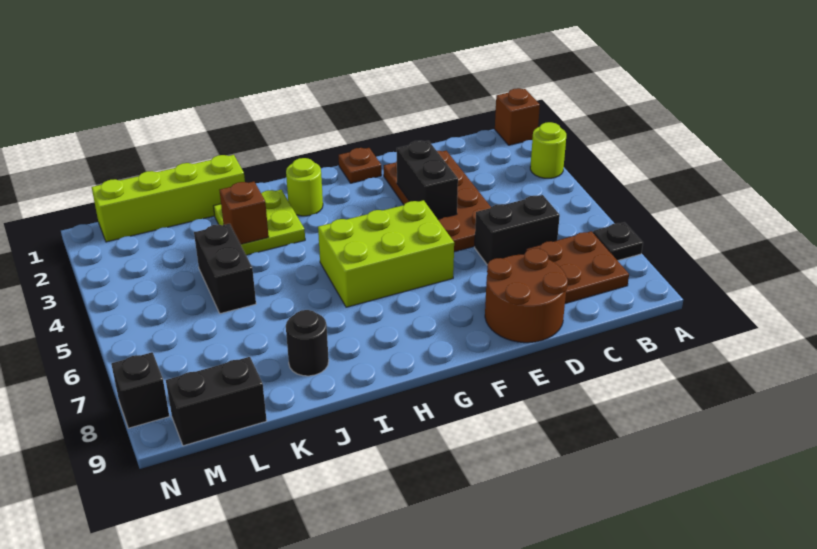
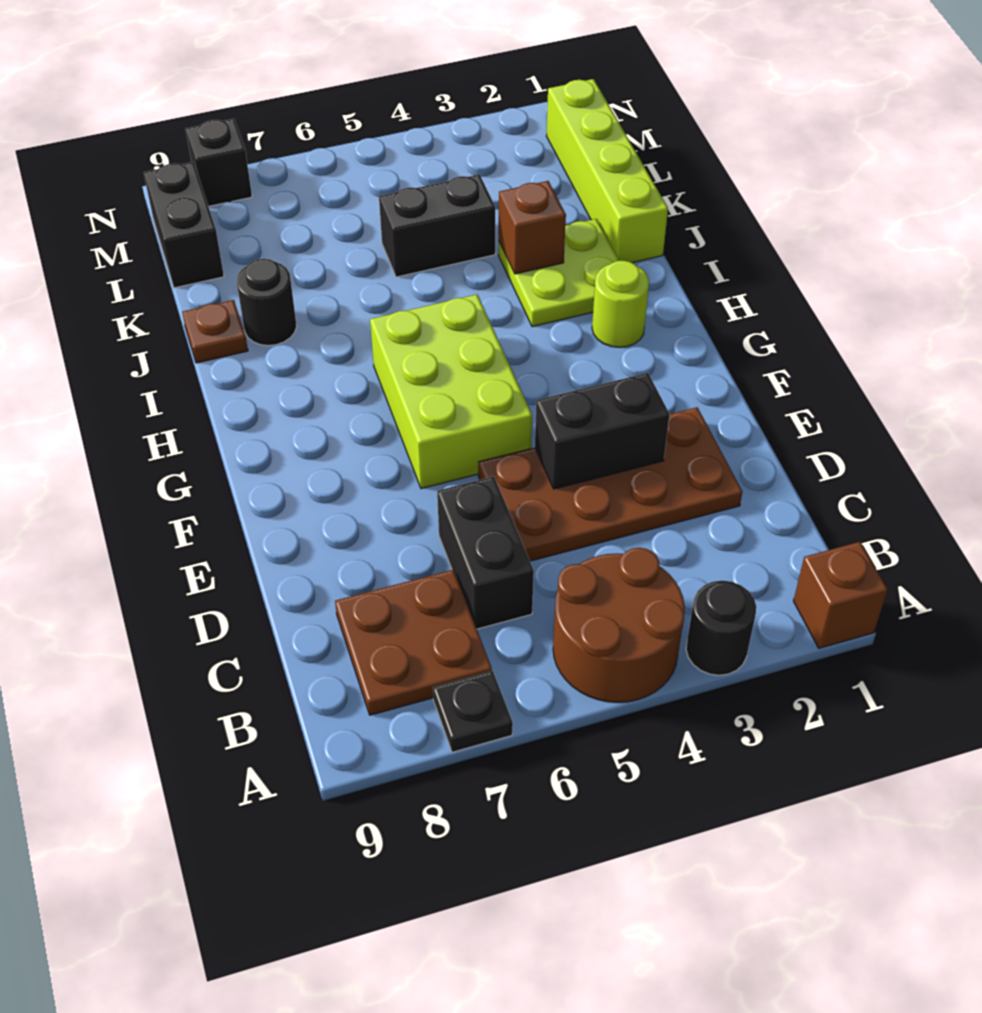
lime 1x1 round brick [530,122,566,178] -> black 1x1 round brick [686,580,756,675]
brown 2x2 round brick [485,248,568,343] -> brown 2x2 round brick moved to [553,548,685,702]
brown 1x1 plate [339,148,382,183] -> brown 1x1 plate moved to [182,300,248,363]

